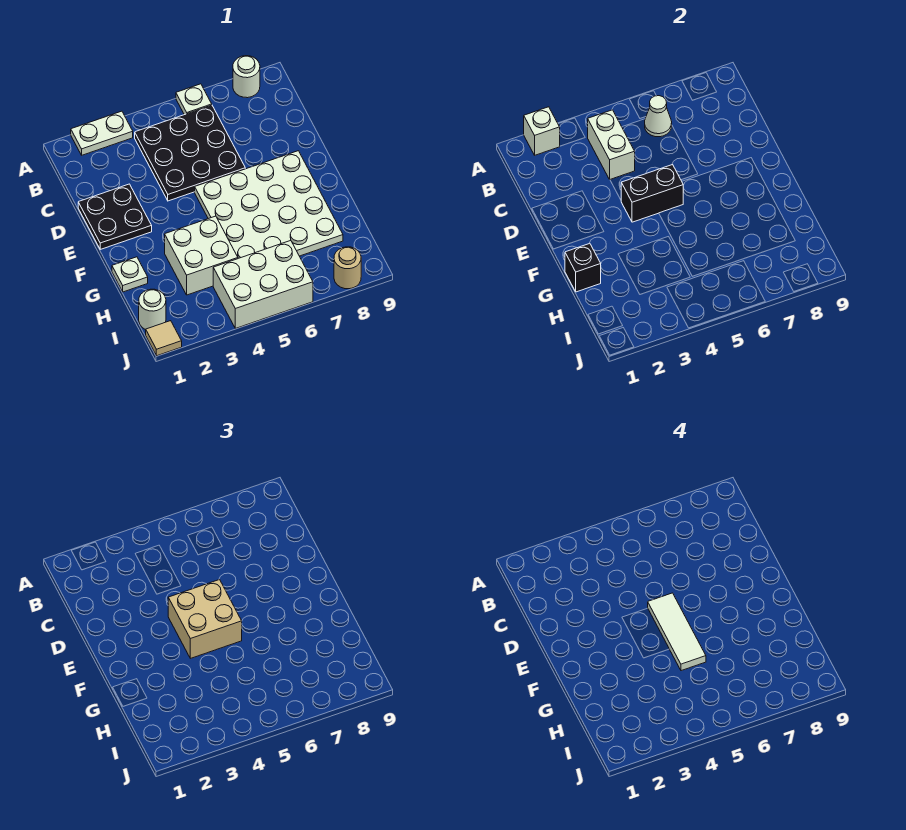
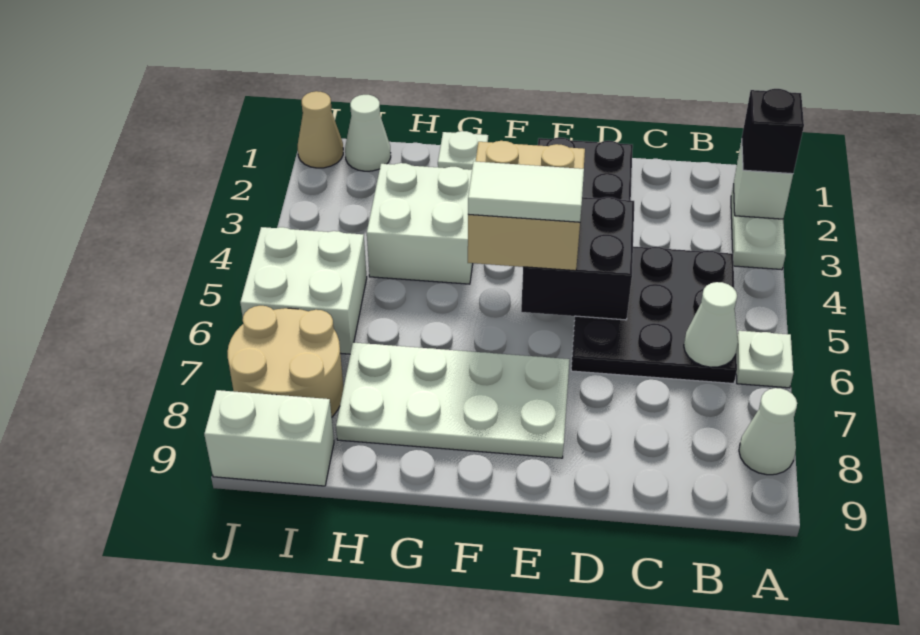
white 1x1 round brick [233,56,260,98] -> white 1x1 cone [739,388,797,475]
white 1x2 brick [588,110,635,179] -> white 1x2 brick moved to [204,390,334,486]
black 1x2 brick [621,165,683,222] -> black 2x2 brick [521,197,634,320]
white 4x4 plate [195,151,343,258] -> white 2x4 plate [336,343,570,458]
white 1x3 tile [648,593,706,671] -> white 1x2 tile [468,161,584,222]
black 1x1 brick [565,243,601,292] -> black 1x1 brick moved to [742,89,804,174]
white 1x1 round brick [139,289,166,330] -> white 1x1 cone [345,95,391,171]
white 2x3 brick [213,241,313,328] -> white 2x2 brick [240,227,367,354]
tan 1x1 tile [146,321,182,356] -> tan 1x1 cone [298,91,343,168]
tan 1x1 round brick [334,247,361,289] -> tan 2x2 round brick [228,306,343,417]

